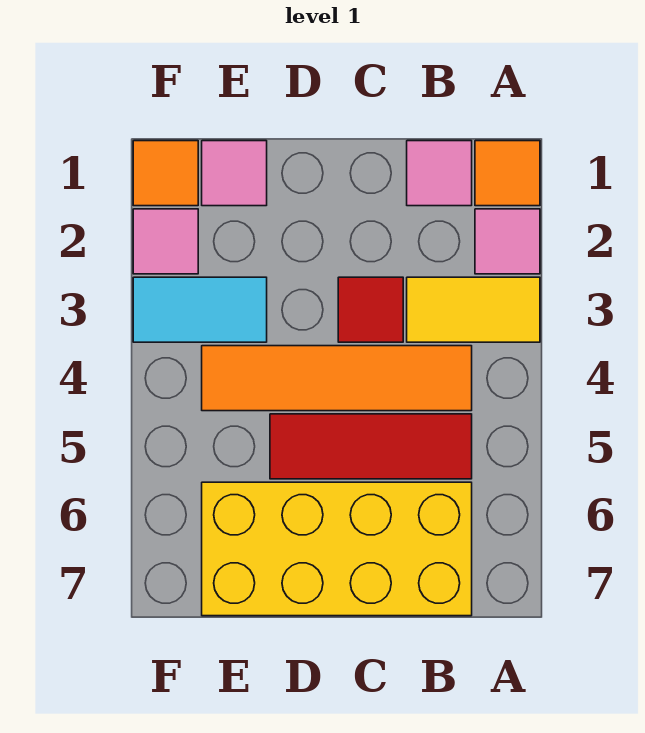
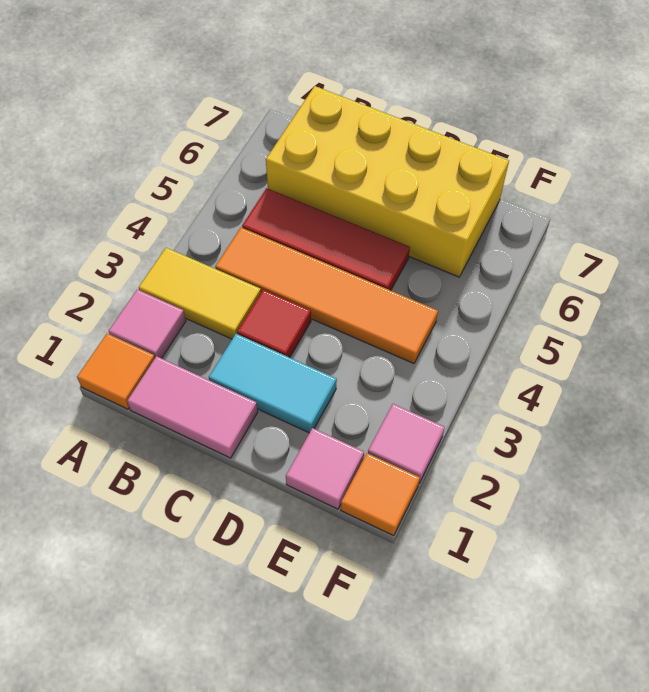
pink 1x1 tile [407,141,472,206] -> pink 1x2 tile [127,356,258,458]
cyan 1x2 tile [133,277,267,342] -> cyan 1x2 tile moved to [209,334,337,433]

